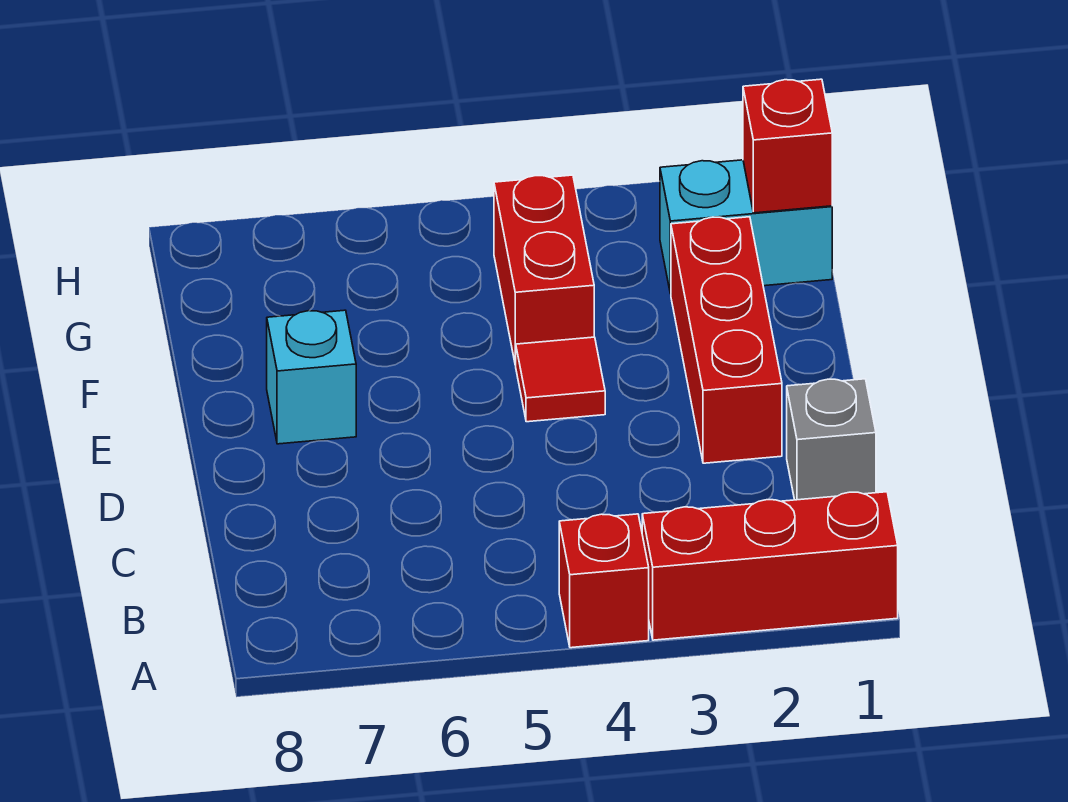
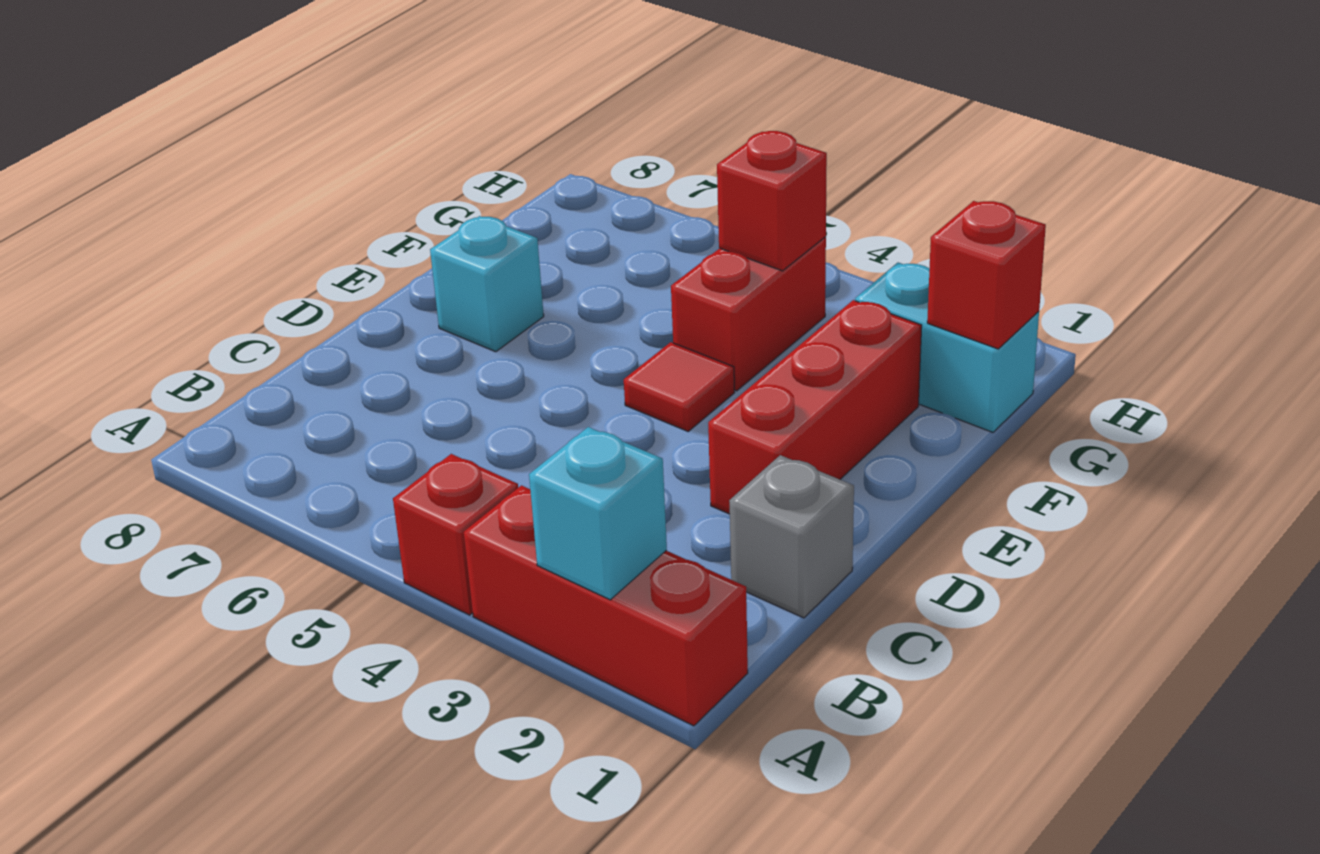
none -> cyan 1x1 brick [529,427,667,600]
none -> red 1x1 brick [717,131,827,271]

